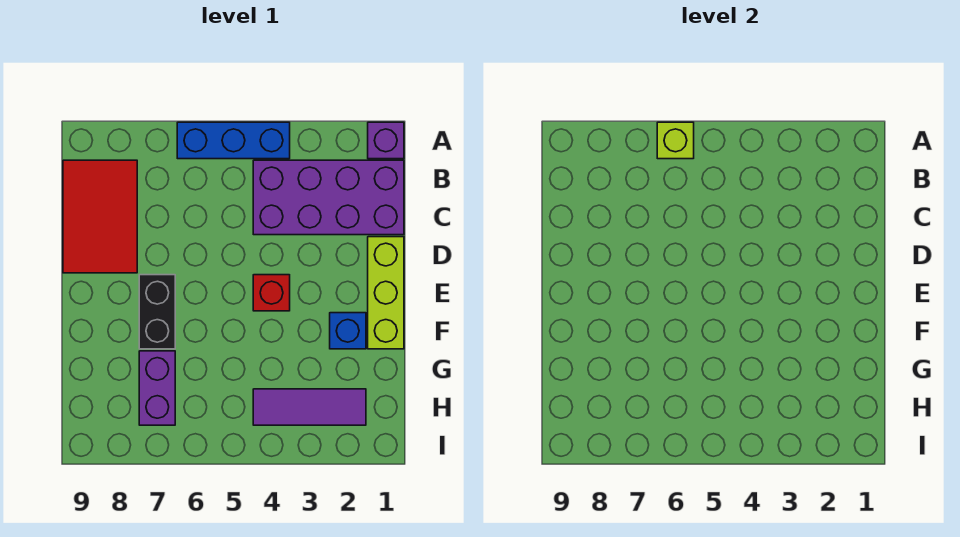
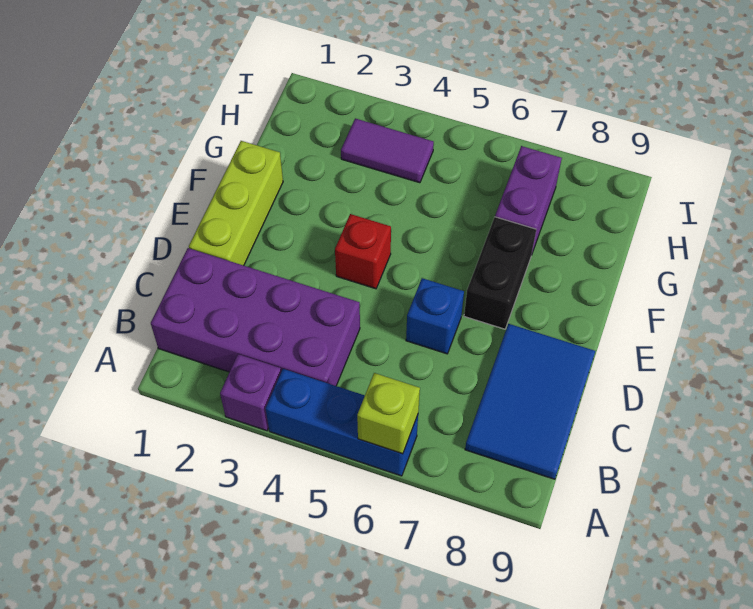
purple 1x1 brick [368,122,404,159] -> purple 1x1 brick moved to [220,354,281,431]
red 2x3 tile [63,160,137,273] -> blue 2x3 tile [465,324,595,479]
blue 1x1 brick [330,313,366,349] -> blue 1x1 brick moved to [406,278,464,354]
purple 1x3 tile [253,389,366,425] -> purple 1x2 tile [341,118,434,183]

